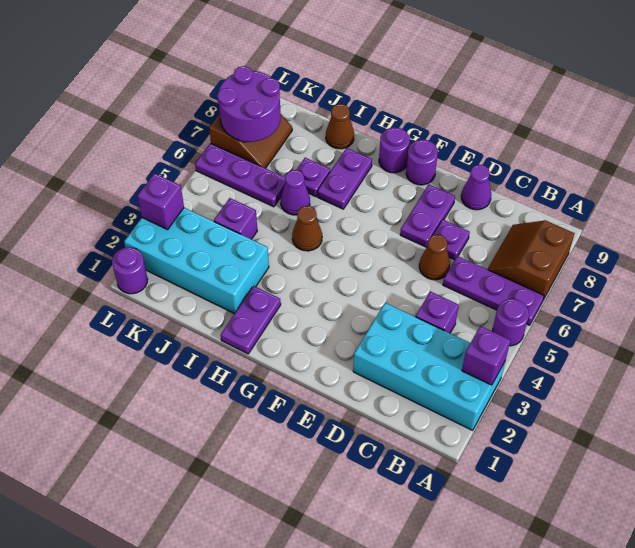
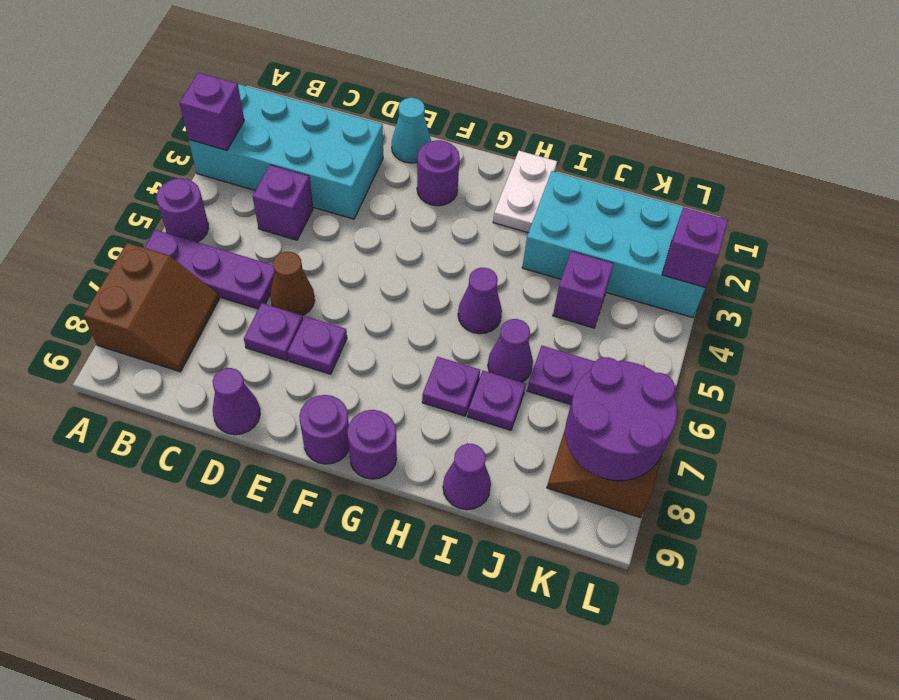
none -> cyan 1x1 cone [392,98,431,163]
purple 1x2 plate [400,184,455,247] -> purple 1x1 plate [288,316,347,374]
purple 1x2 plate [221,286,281,354] -> white 1x2 plate [493,151,557,233]
brown 1x1 cone [292,206,322,251] -> purple 1x1 cone [458,268,502,334]
purple 1x2 plate [318,148,372,209] -> purple 1x1 plate [422,357,480,416]
brown 1x1 cone [326,104,354,149] -> purple 1x1 cone [443,444,491,510]
purple 1x1 round brick [112,247,148,294] -> purple 1x1 round brick moved to [417,140,460,206]

